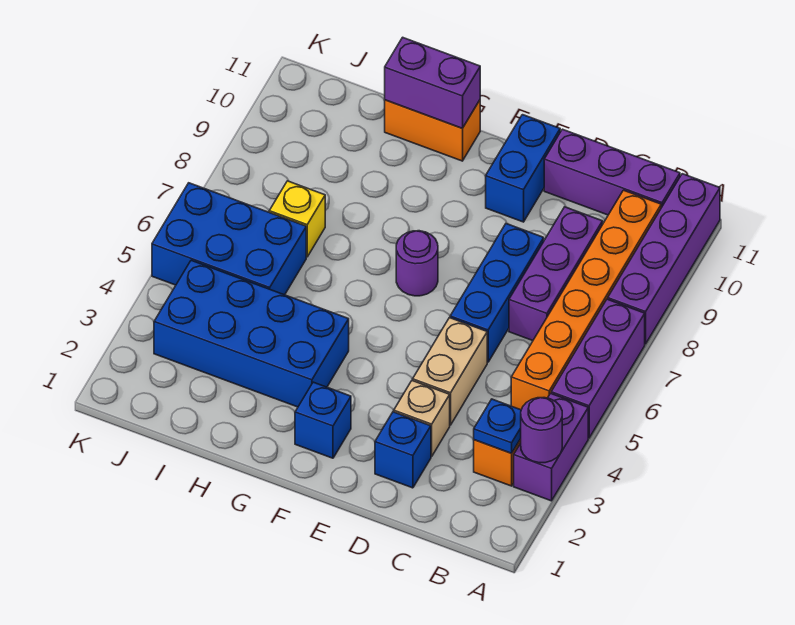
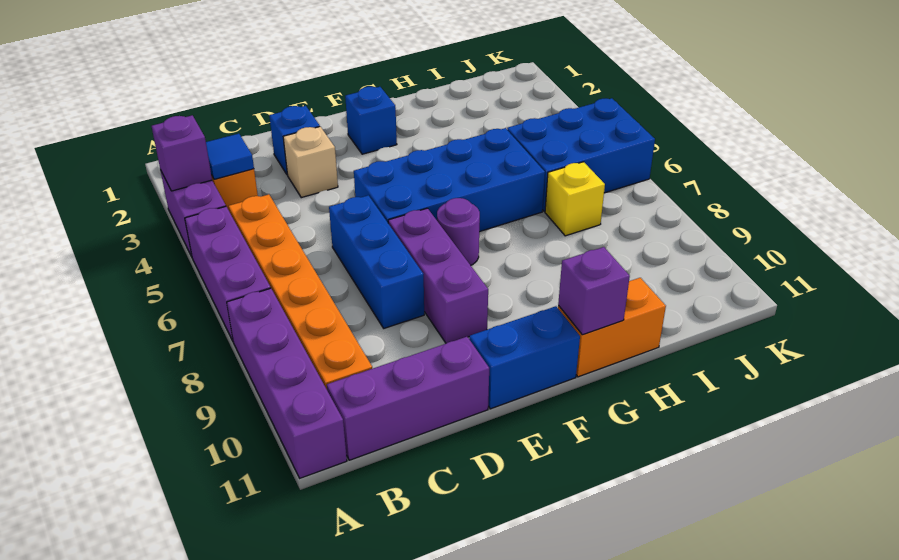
purple 1x1 round brick [521,398,562,463] -> purple 1x1 brick [152,115,212,191]
blue 1x1 plate [474,399,521,453] -> blue 1x1 tile [206,134,254,179]
purple 1x3 brick [509,207,603,341] -> purple 1x3 brick moved to [388,208,488,343]
tan 1x2 brick [413,318,487,425] -> none
blue 1x2 brick [486,115,560,222] -> blue 1x2 brick turned to [469,306,580,409]
blue 2x4 brick [154,260,349,407] -> blue 2x4 brick moved to [354,128,545,232]
purple 1x2 brick [385,37,480,128] -> purple 1x1 brick [558,247,630,335]

